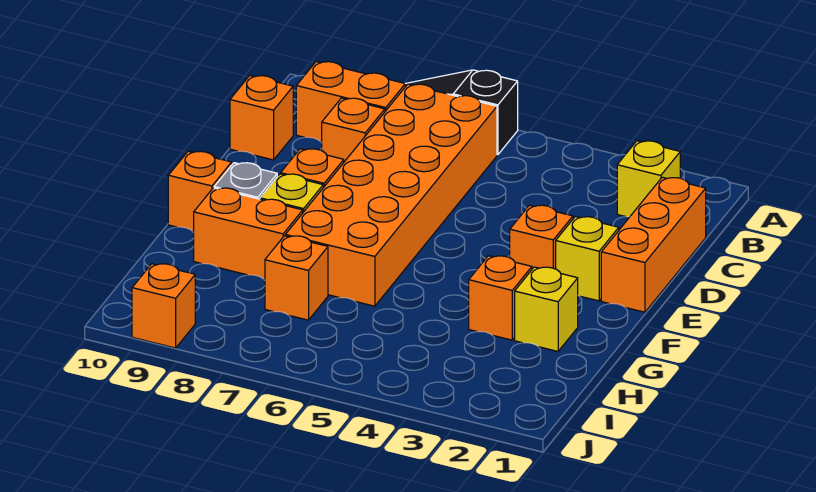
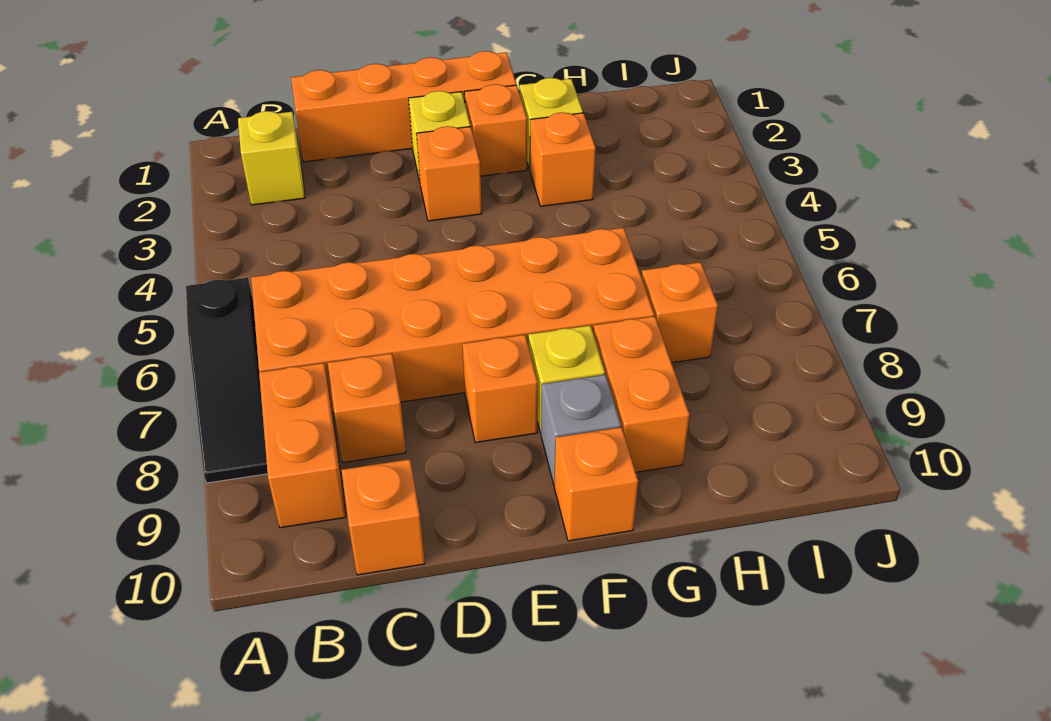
orange 1x3 brick [601,177,706,312] -> orange 1x4 brick [291,51,516,162]
orange 1x1 brick [132,264,195,348] -> orange 1x1 brick moved to [464,84,527,176]

